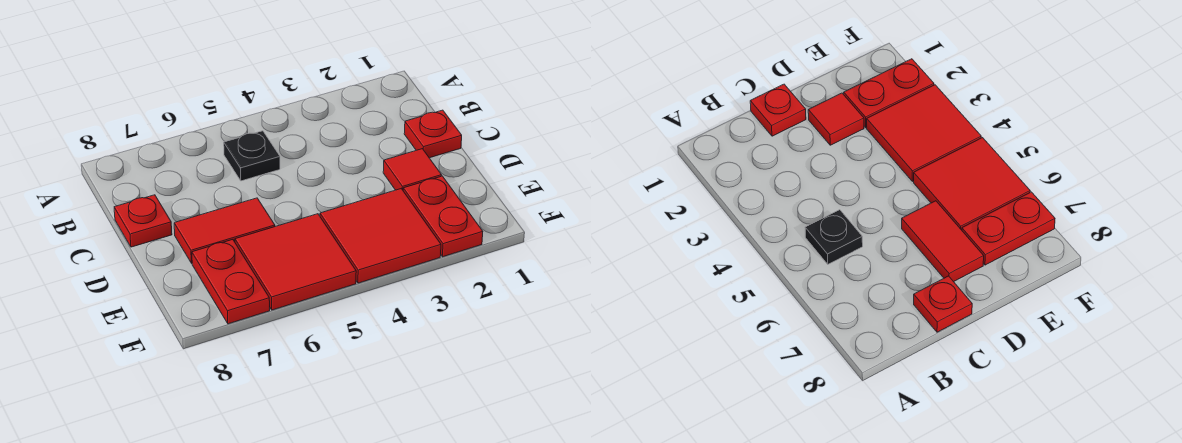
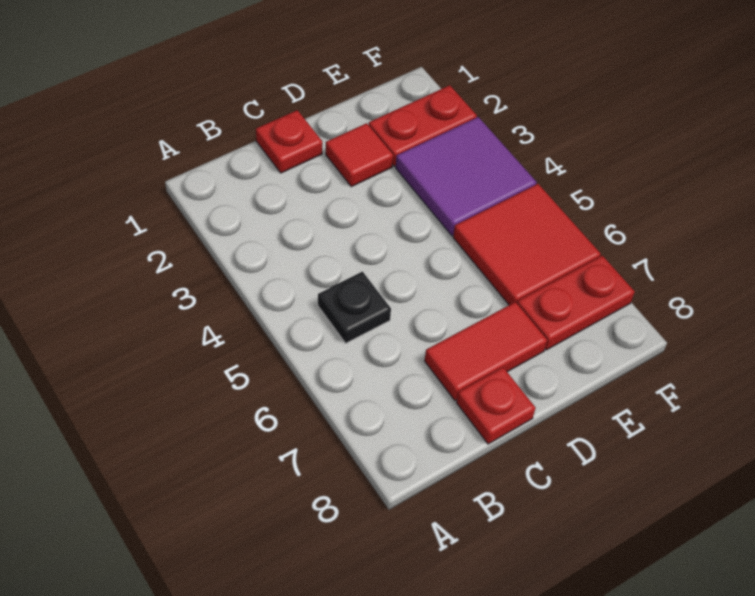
red 1x2 tile [174,198,275,263] -> red 1x2 tile turned to [425,302,547,401]
red 2x2 tile [320,189,441,283] -> purple 2x2 tile [396,117,536,236]

